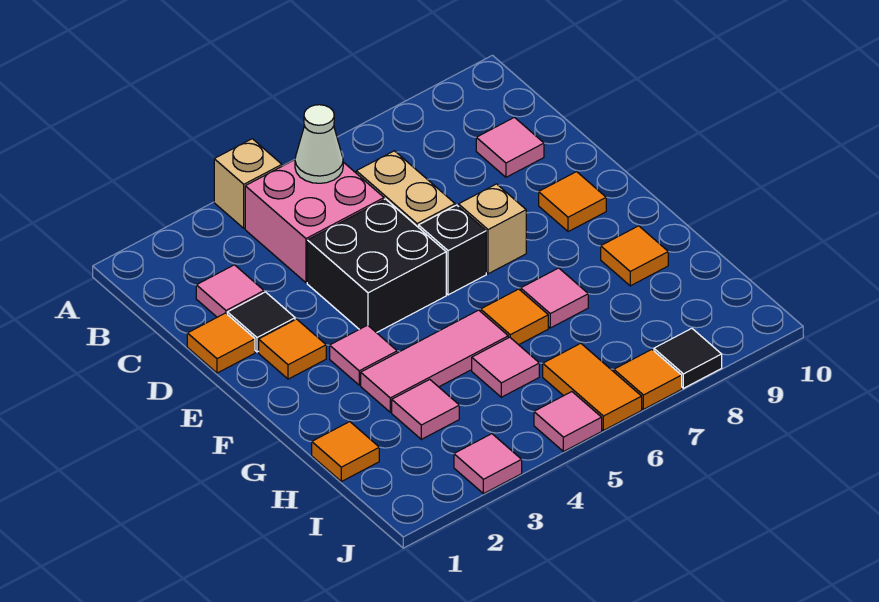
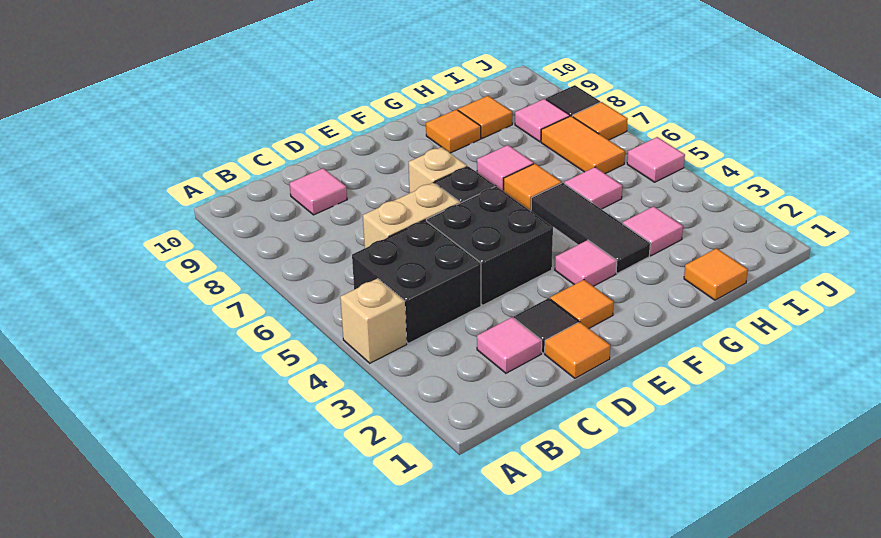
pink 2x2 brick [245,160,384,283] -> black 2x2 brick [352,220,481,343]
white 1x1 cone [295,105,343,183] -> none
orange 1x1 tile [539,172,606,232] -> orange 1x1 tile moved to [458,96,512,138]
pink 1x3 tile [361,310,508,412] -> black 1x3 tile [531,183,650,273]
orange 1x2 tile [543,343,642,430] -> orange 1x2 tile turned to [541,116,625,173]
pink 1x1 tile [454,434,522,494] -> pink 1x1 tile moved to [515,99,570,142]

